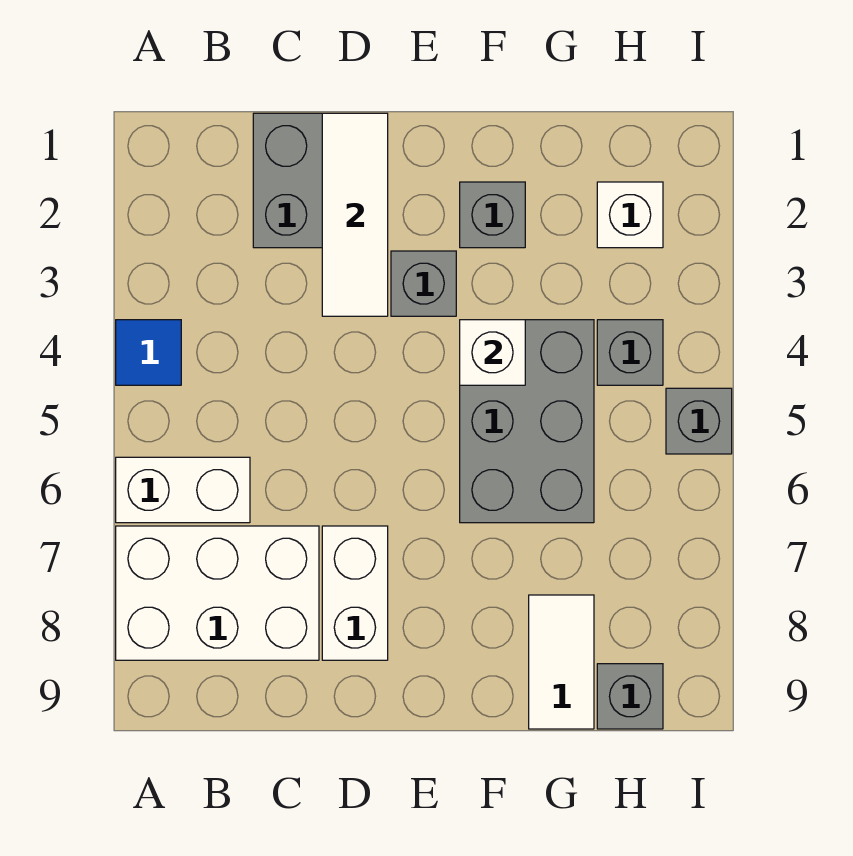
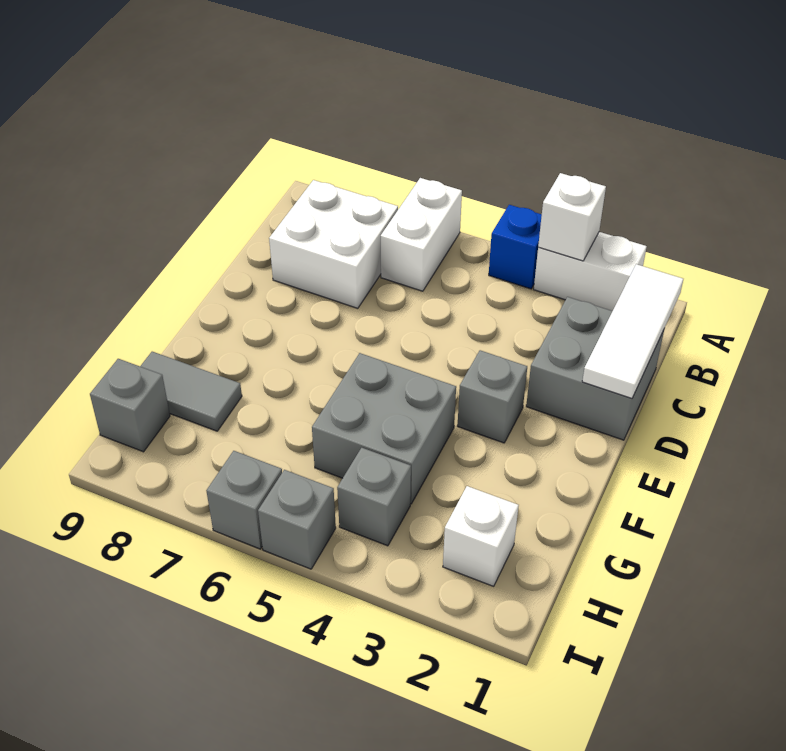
blue 1x1 tile [116,320,181,385] -> blue 1x1 brick [489,205,542,289]
white 2x3 brick [116,526,319,660] -> white 2x2 brick [269,180,398,308]
white 1x3 tile [322,113,388,316] -> white 1x3 tile turned to [582,264,683,398]
white 1x2 brick [322,526,388,660] -> white 1x2 brick moved to [534,232,647,311]
grey 1x1 brick [460,182,525,248] -> grey 1x1 brick moved to [206,451,282,549]
grey 2x3 brick [460,320,594,523] -> grey 2x2 brick [312,353,456,504]
white 1x1 brick [460,320,525,385] -> white 1x1 brick moved to [538,173,606,261]
white 1x2 tile [529,595,594,729] -> grey 1x2 tile [140,352,242,431]

